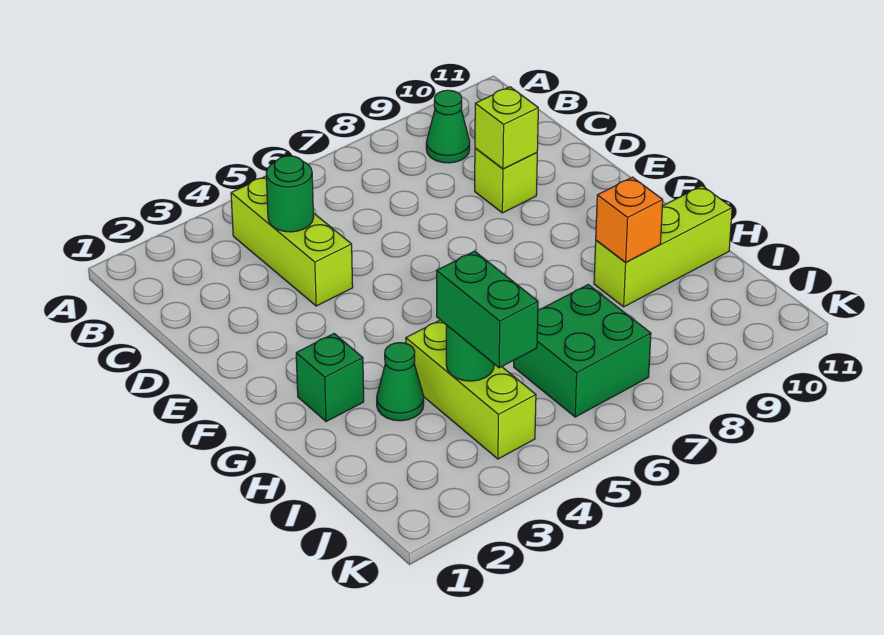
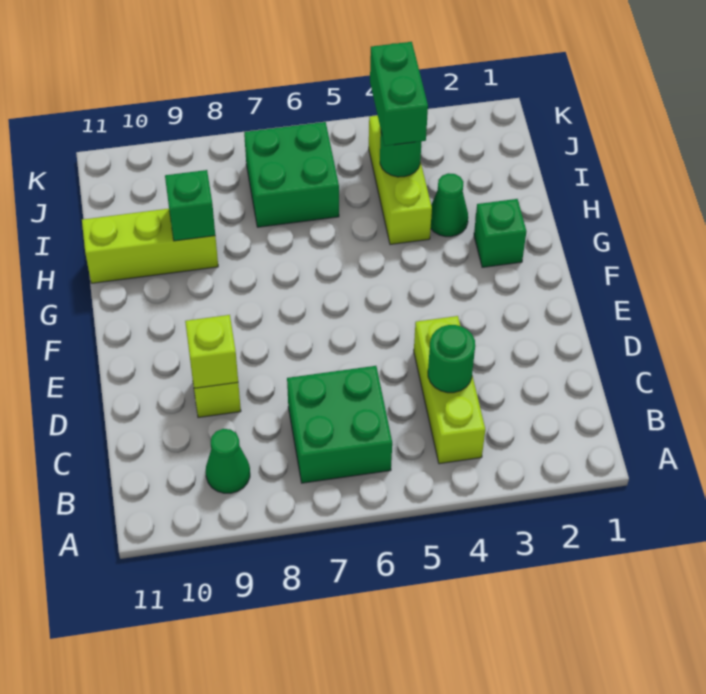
none -> green 2x2 brick [287,366,392,483]
orange 1x1 brick [596,177,663,262] -> green 1x1 brick [165,170,215,241]

